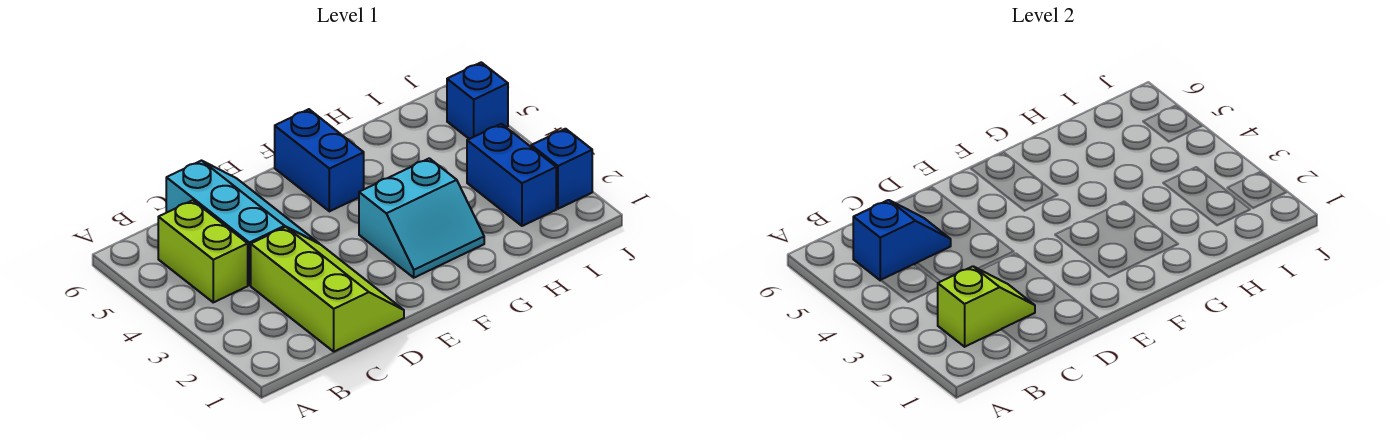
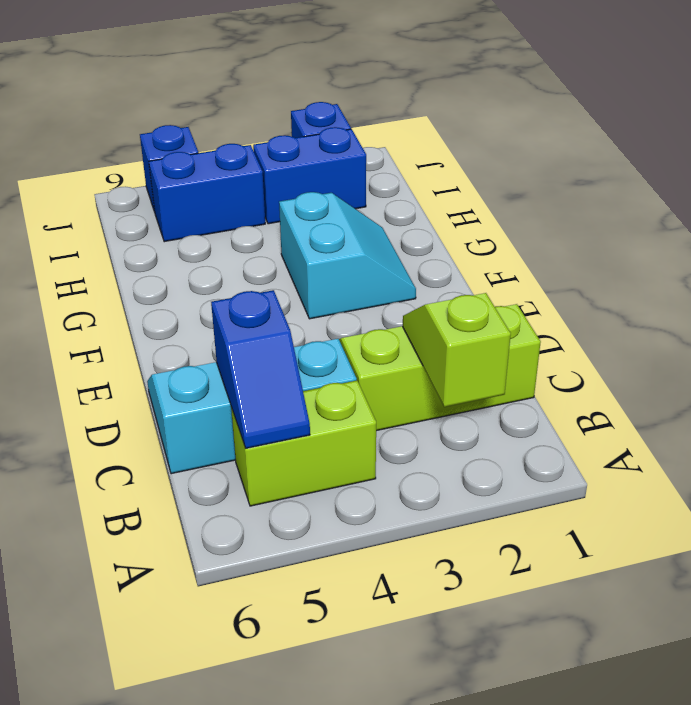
blue 1x2 slope [853,200,951,280] -> blue 1x2 slope turned to [211,290,310,448]
blue 1x2 brick [275,109,364,211] -> blue 1x2 brick moved to [149,144,265,242]

